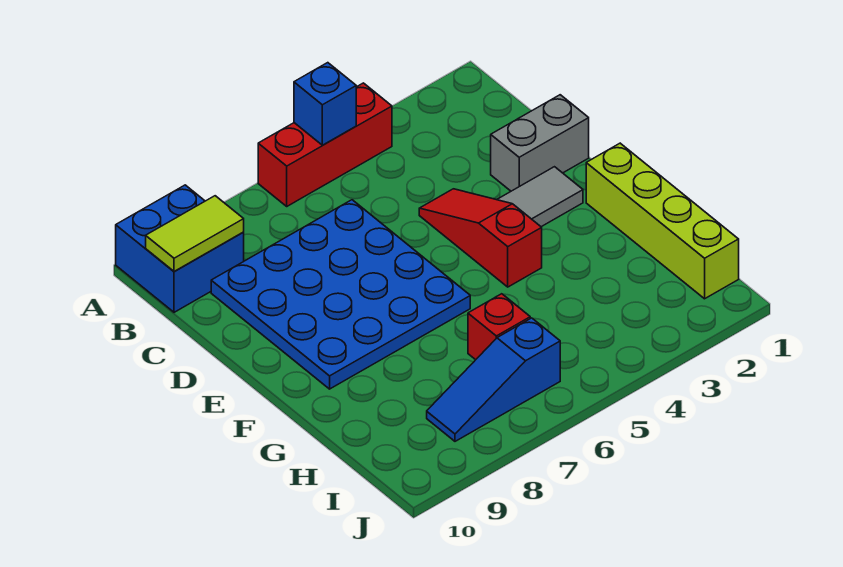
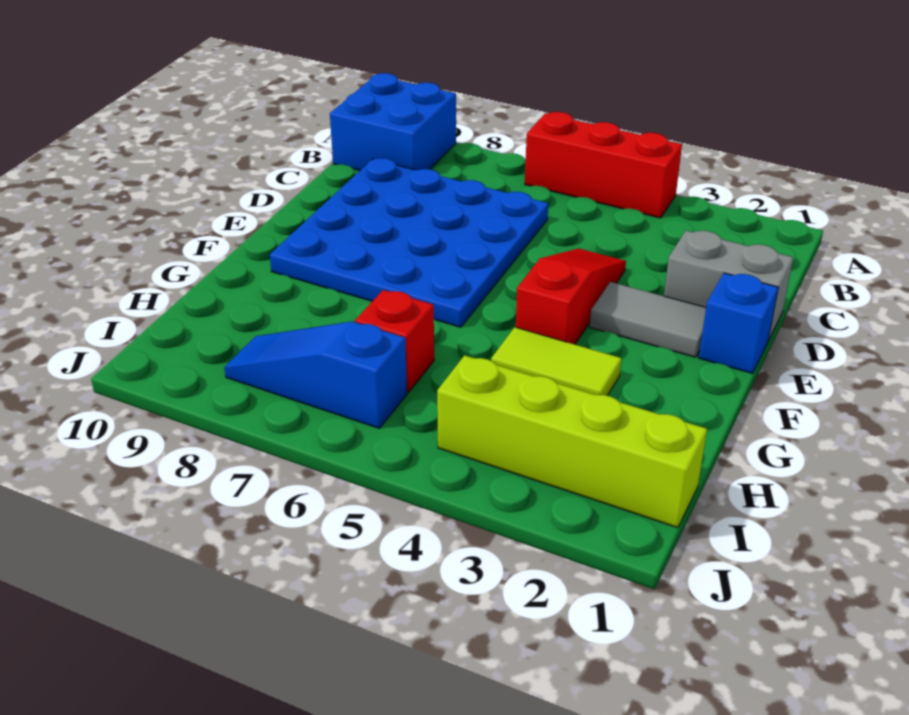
blue 1x1 brick [294,63,356,145] -> blue 1x1 brick moved to [699,273,778,373]
lime 1x2 tile [146,196,244,271] -> lime 1x2 tile moved to [491,327,621,396]
lime 1x4 brick [586,143,739,299] -> lime 1x4 brick turned to [437,355,707,528]

